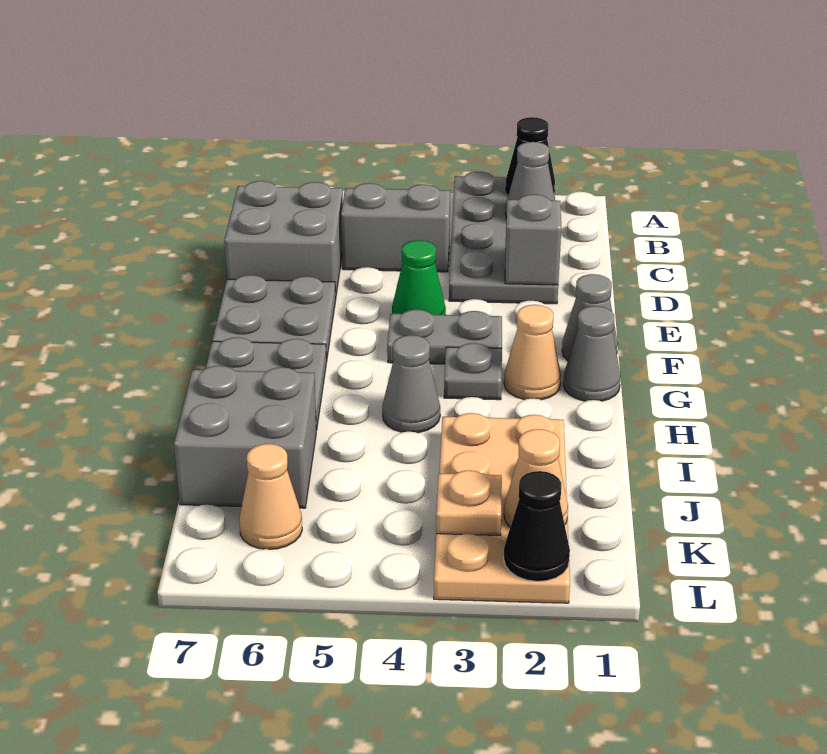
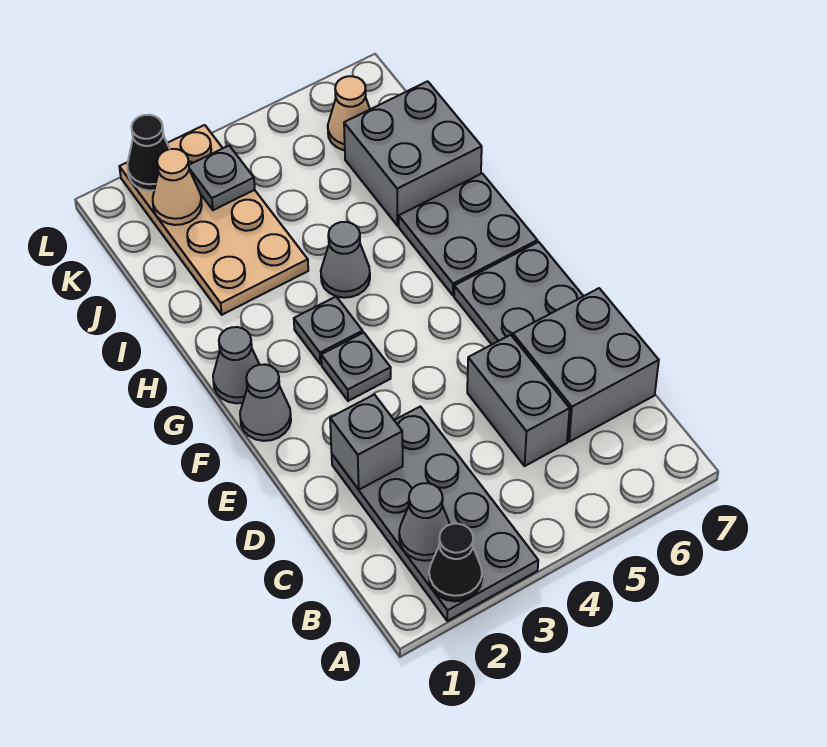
grey 1x2 brick [341,183,450,272] -> grey 1x2 brick turned to [467,335,570,466]
green 1x1 cone [392,240,446,315] -> none
grey 1x2 plate [387,310,502,364] -> grey 1x1 plate [321,333,391,401]
tan 1x1 cone [504,305,561,400] -> none
tan 1x1 plate [436,470,502,535] -> grey 1x1 plate [189,146,255,210]

